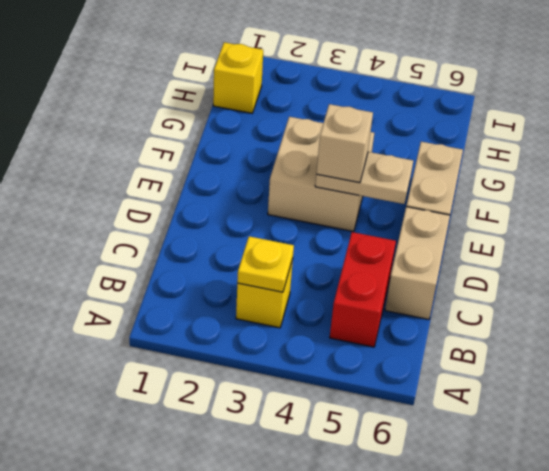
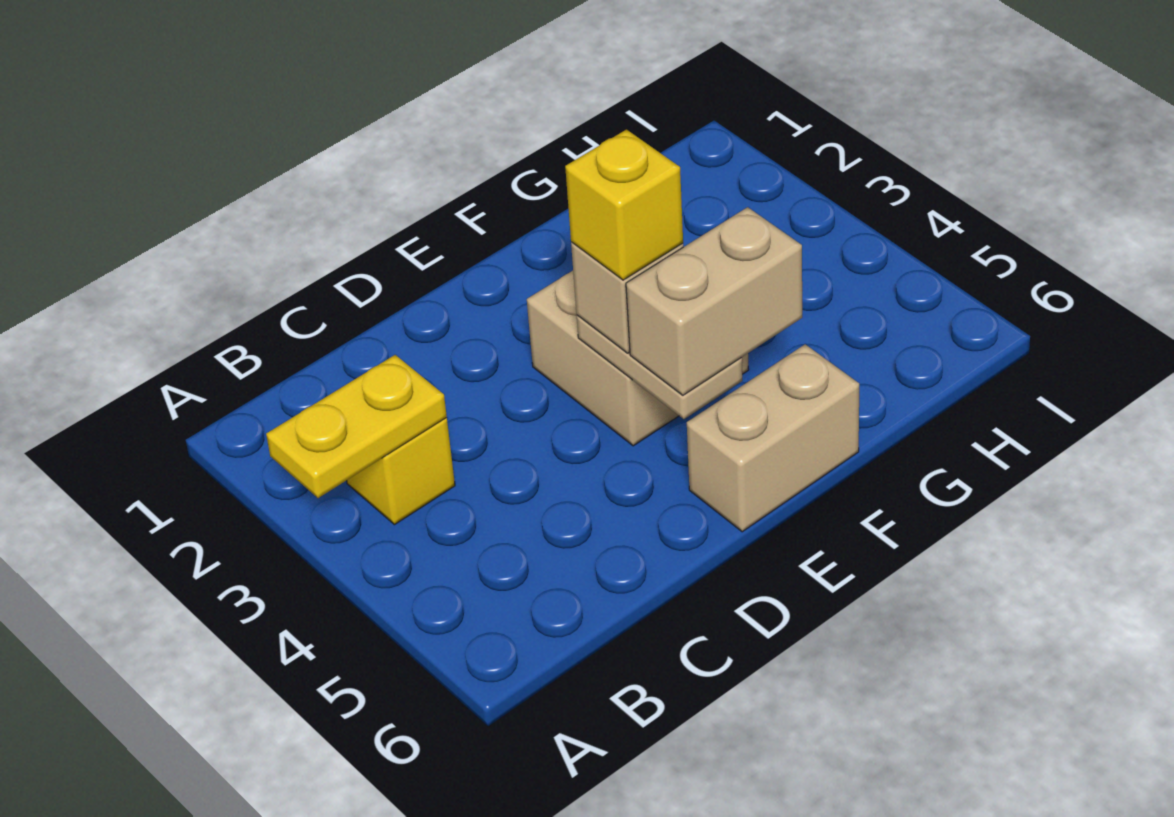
yellow 1x1 plate [237,236,294,292] -> yellow 1x2 plate [266,355,447,498]
red 1x2 brick [330,232,396,347] -> none
tan 1x2 brick [385,207,450,319] -> tan 1x2 brick moved to [626,207,802,395]
yellow 1x1 brick [213,42,263,113] -> yellow 1x1 brick moved to [565,130,683,280]

